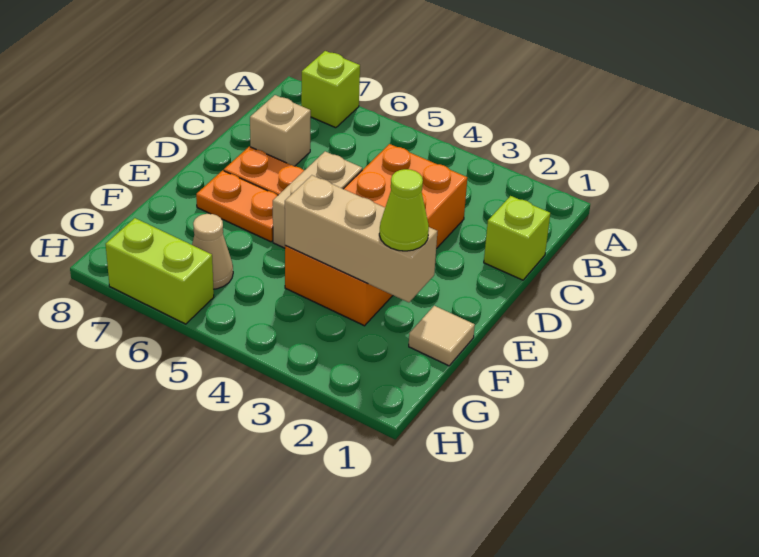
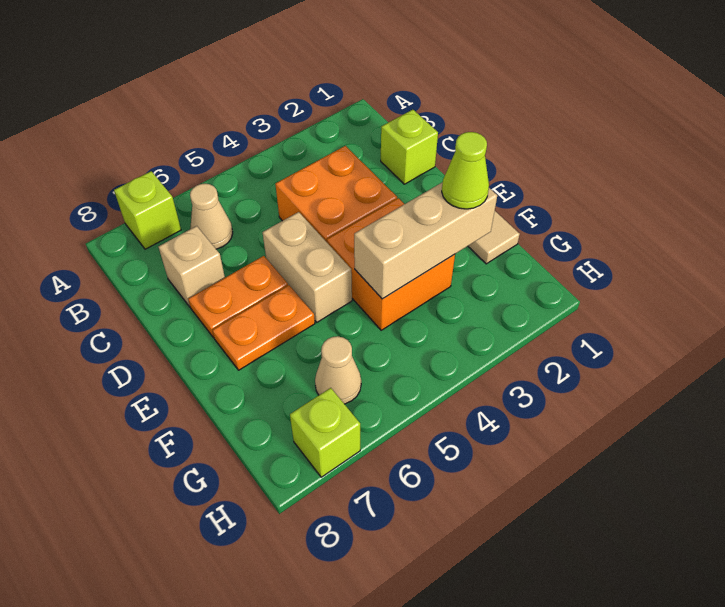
none -> tan 1x1 cone [190,184,233,249]
lime 1x2 brick [106,218,214,324] -> lime 1x1 brick [290,388,360,477]

